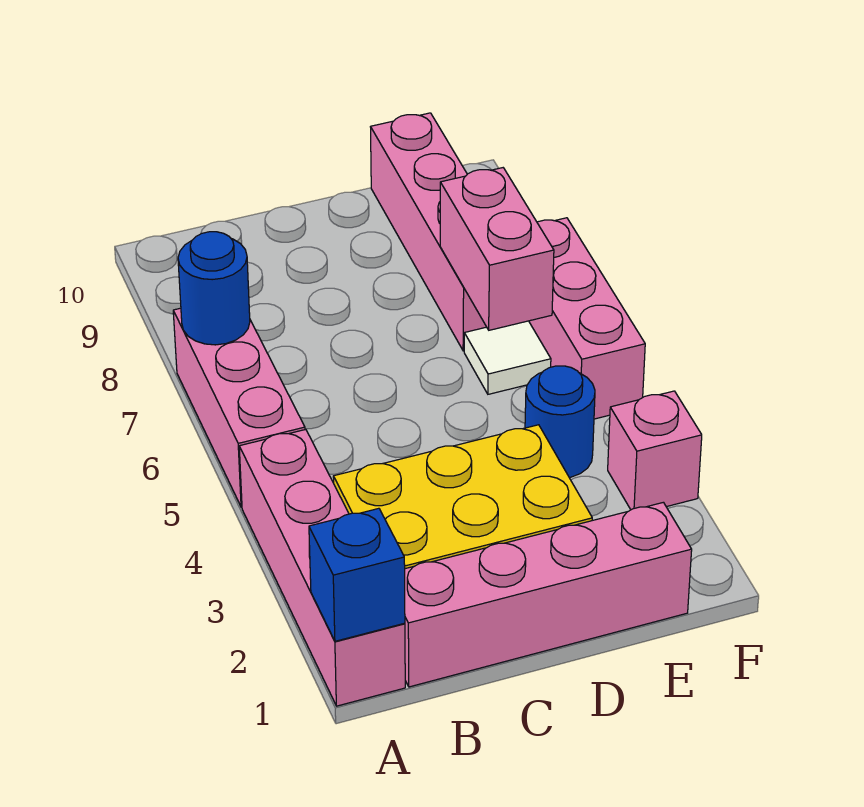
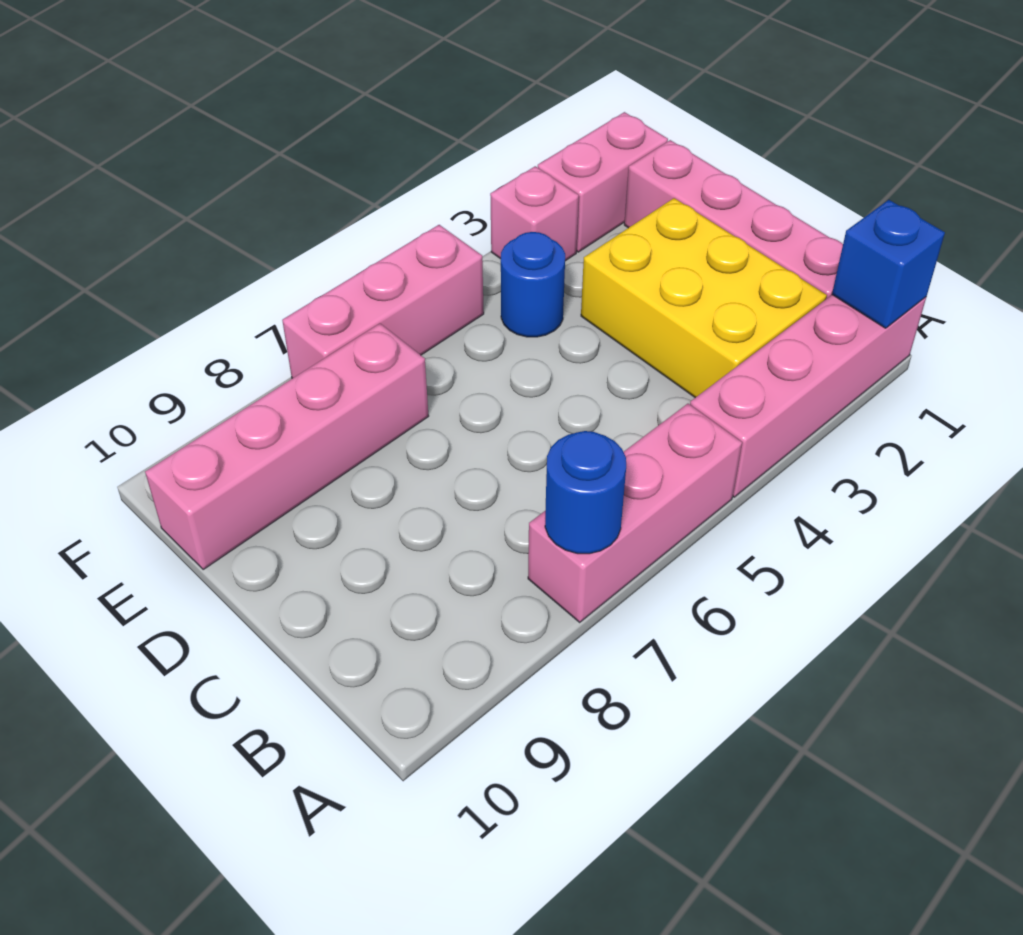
white 1x1 tile [464,321,551,394] -> none
pink 1x2 brick [440,168,554,330] -> pink 1x2 brick moved to [538,112,668,252]

